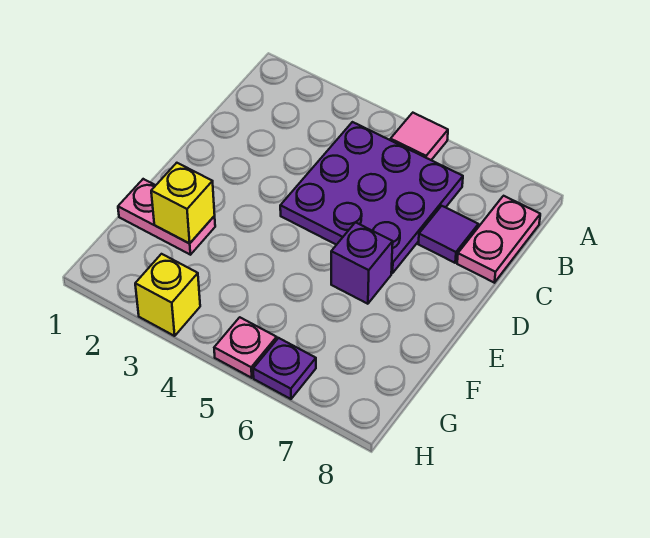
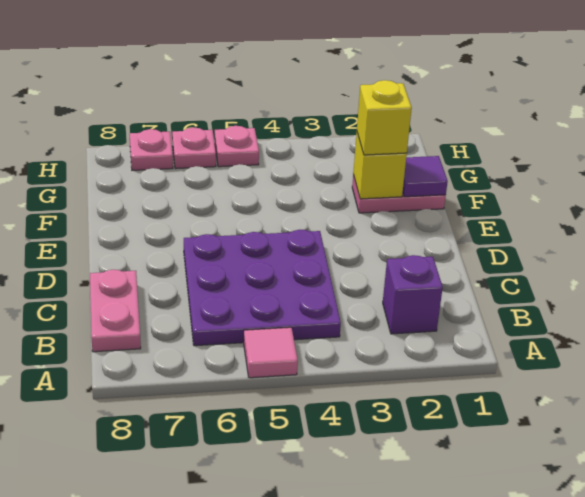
purple 1x1 tile [419,206,478,263] -> purple 1x1 tile moved to [403,156,448,197]
purple 1x1 brick [331,222,393,304] -> purple 1x1 brick moved to [383,255,443,334]
yellow 1x1 brick [135,254,200,336] -> yellow 1x1 brick moved to [357,80,412,155]
purple 1x1 plate [253,338,316,399] -> pink 1x1 plate [172,127,216,169]
none -> pink 1x1 plate [130,129,173,170]

